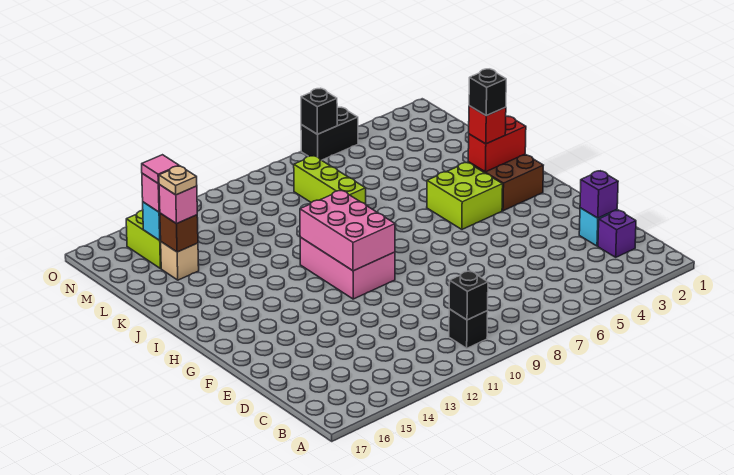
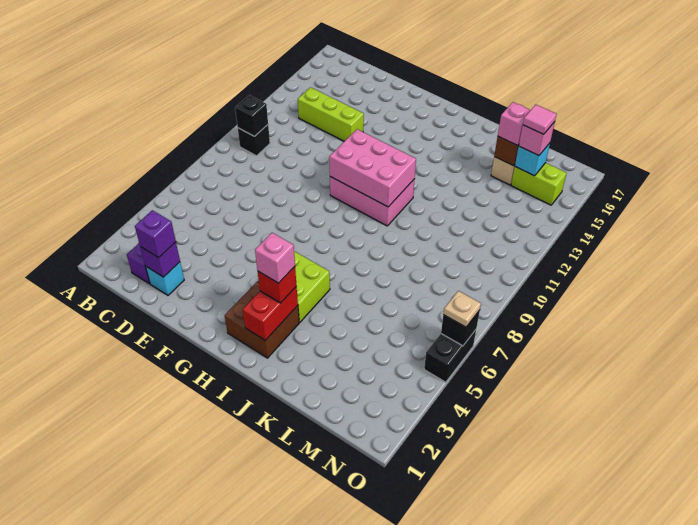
none -> purple 1x1 brick [135,210,176,258]
black 1x1 brick [469,69,506,116] -> pink 1x1 brick [255,233,295,283]
lime 1x3 brick [294,156,366,204] -> lime 1x3 brick moved to [298,87,364,141]
tan 1x1 plate [159,166,197,195] -> tan 1x1 plate moved to [443,291,481,327]

